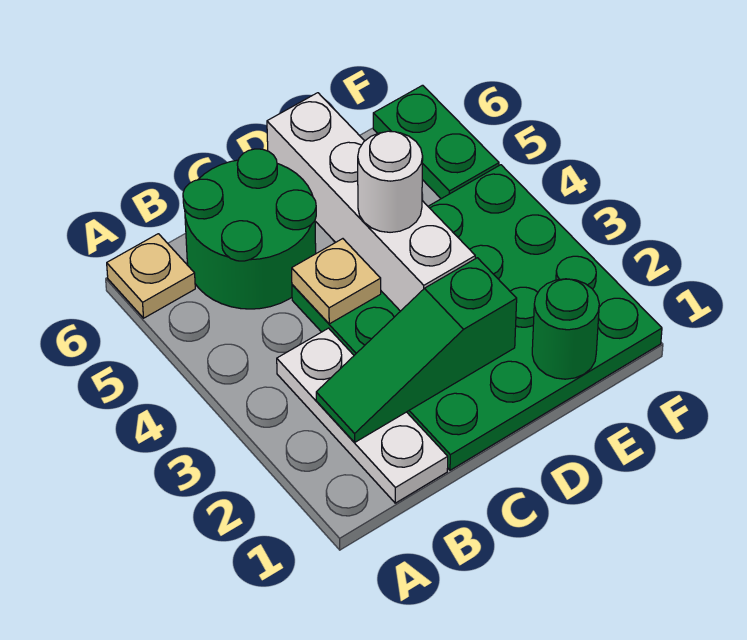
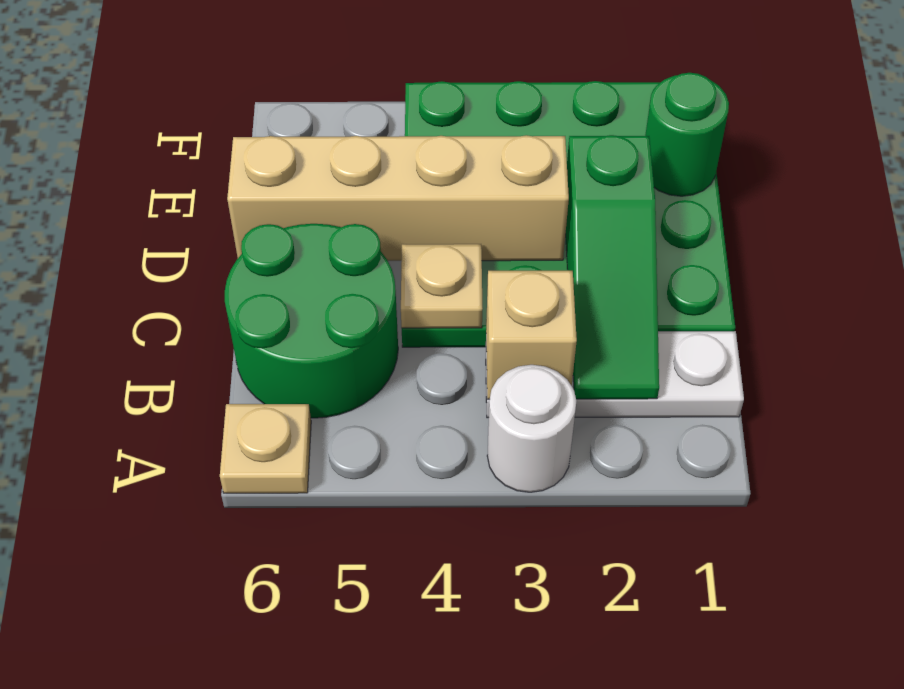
none -> tan 1x1 brick [486,271,577,399]
white 1x4 brick [267,93,475,311] -> tan 1x4 brick [227,135,569,261]
white 1x1 round brick [358,131,423,232] -> white 1x1 round brick moved to [487,365,577,492]
green 1x2 plate [373,85,499,199] -> none

